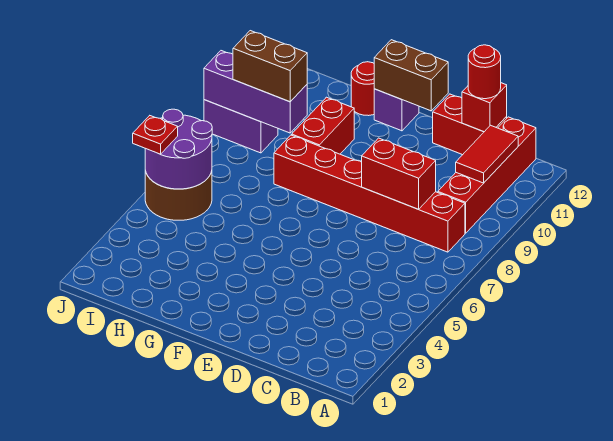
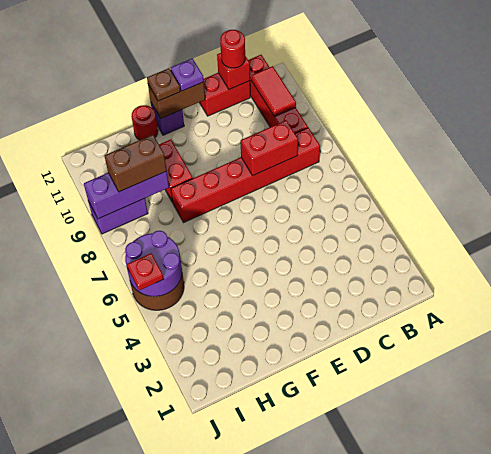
none -> purple 1x1 plate [170,58,204,91]
none -> brown 1x1 plate [147,68,180,101]

